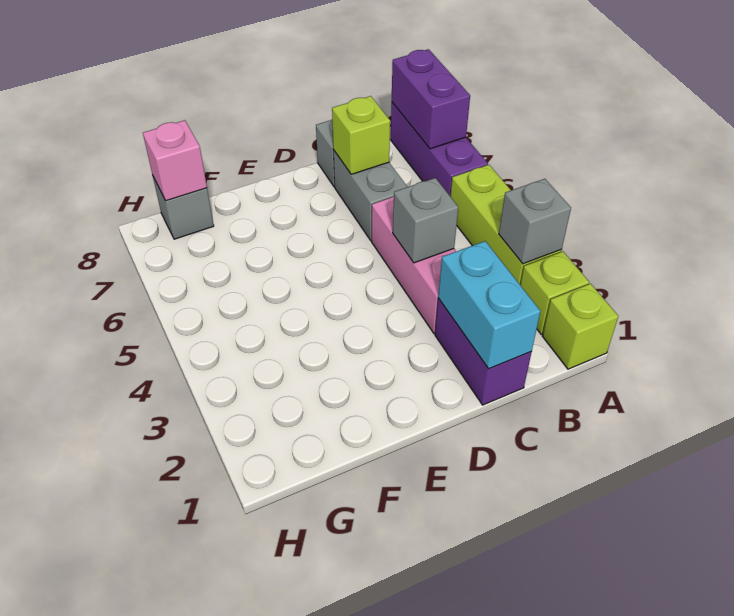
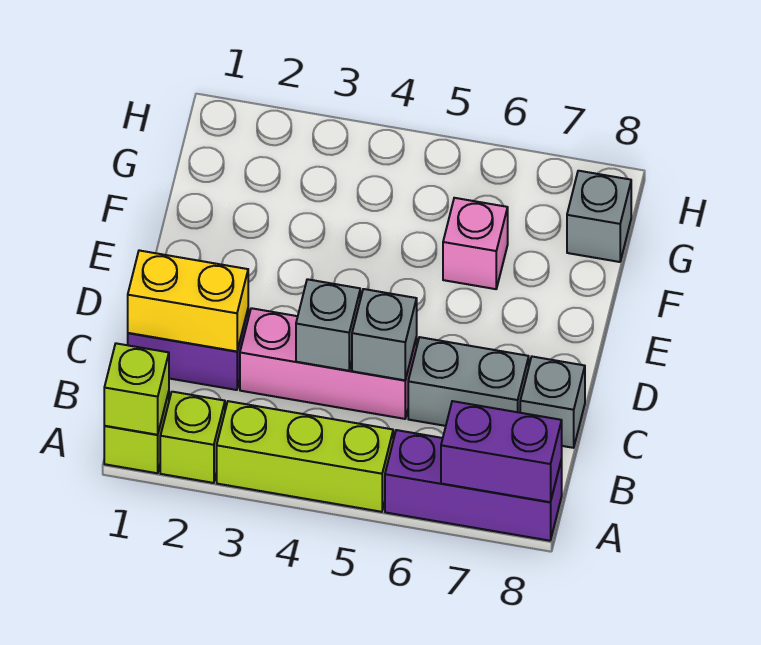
grey 1x1 brick [499,179,571,264] -> grey 1x1 brick moved to [352,289,417,380]
cyan 1x2 brick [438,241,540,369] -> yellow 1x2 brick [128,250,248,351]
lime 1x1 brick [332,96,390,174] -> lime 1x1 brick moved to [104,343,169,435]
pink 1x1 brick [143,120,207,201] -> pink 1x1 brick moved to [443,198,508,289]

